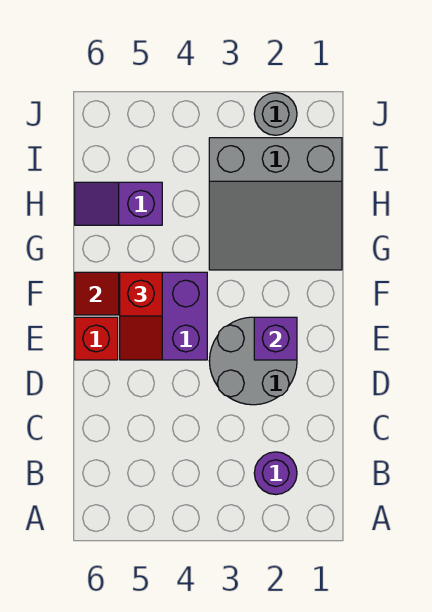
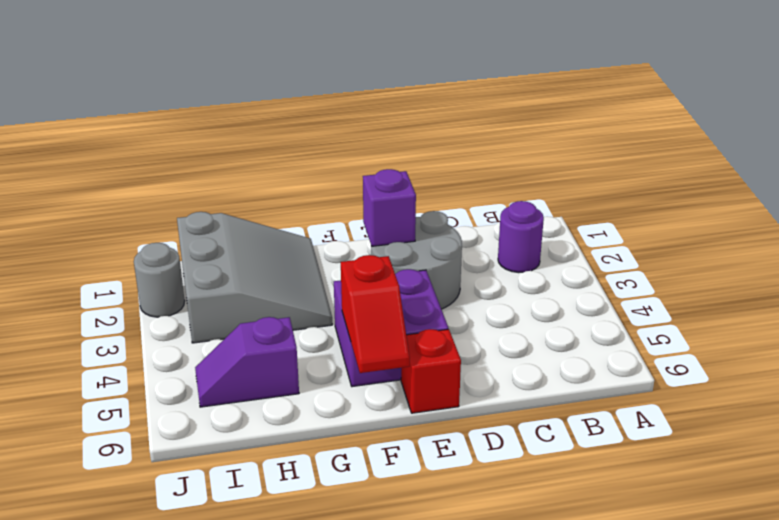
red 1x2 slope [120,272,162,360] -> none
purple 1x2 slope [75,182,162,225] -> purple 1x2 slope turned to [195,317,299,407]

